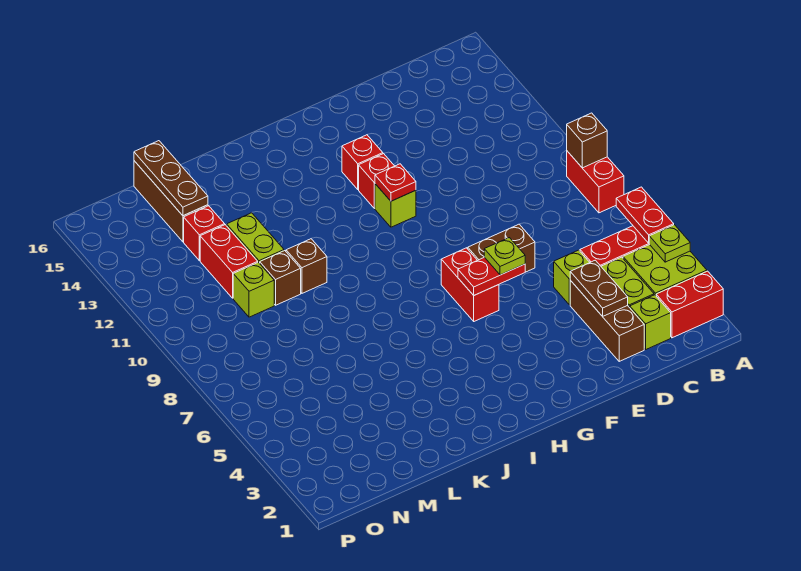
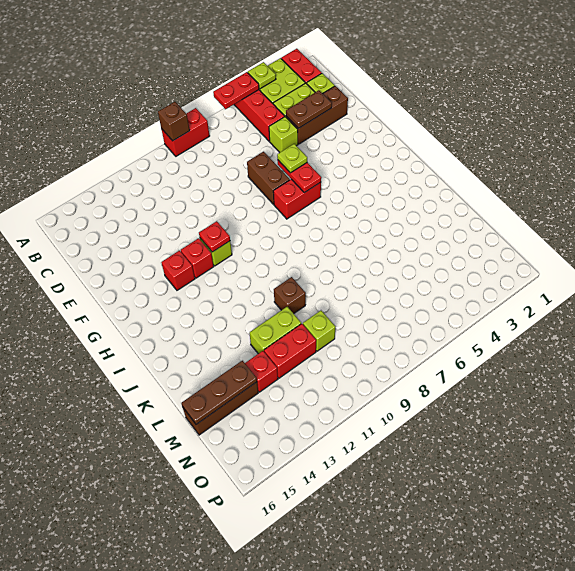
brown 1x1 brick [260,251,301,305] -> none

